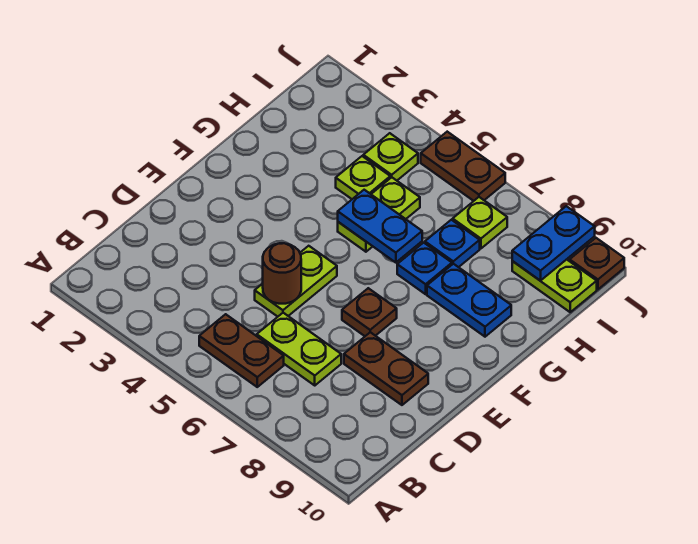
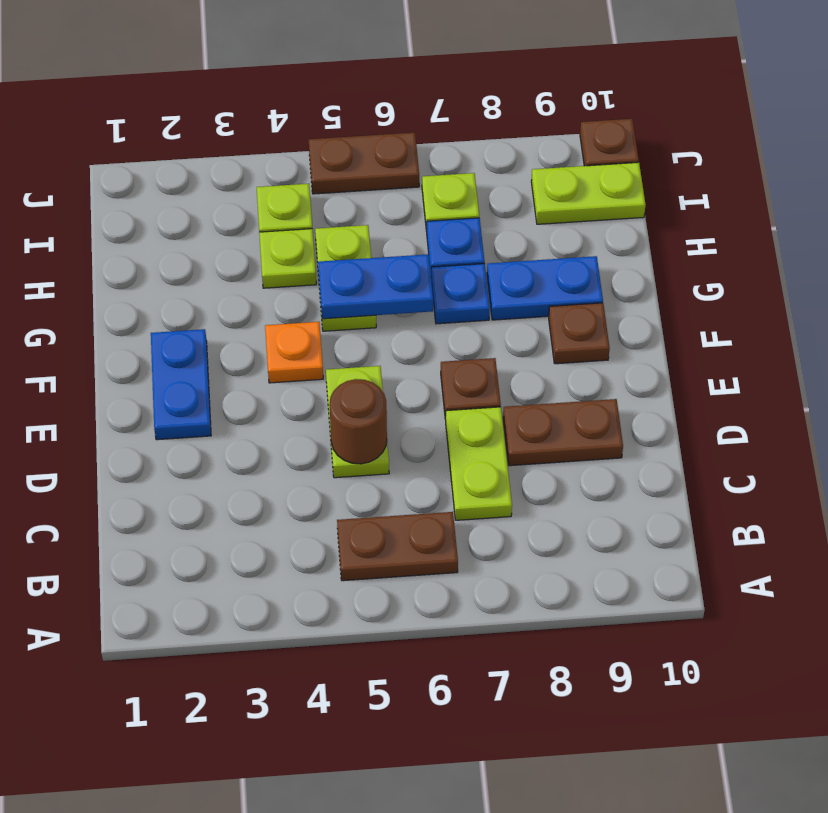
lime 1x2 plate [257,313,341,385] -> lime 1x2 plate turned to [446,407,512,520]
none -> orange 1x1 plate [265,322,323,383]
none -> brown 1x1 plate [549,303,610,364]
blue 1x2 plate [512,206,595,281] -> blue 1x2 plate moved to [151,329,211,440]

